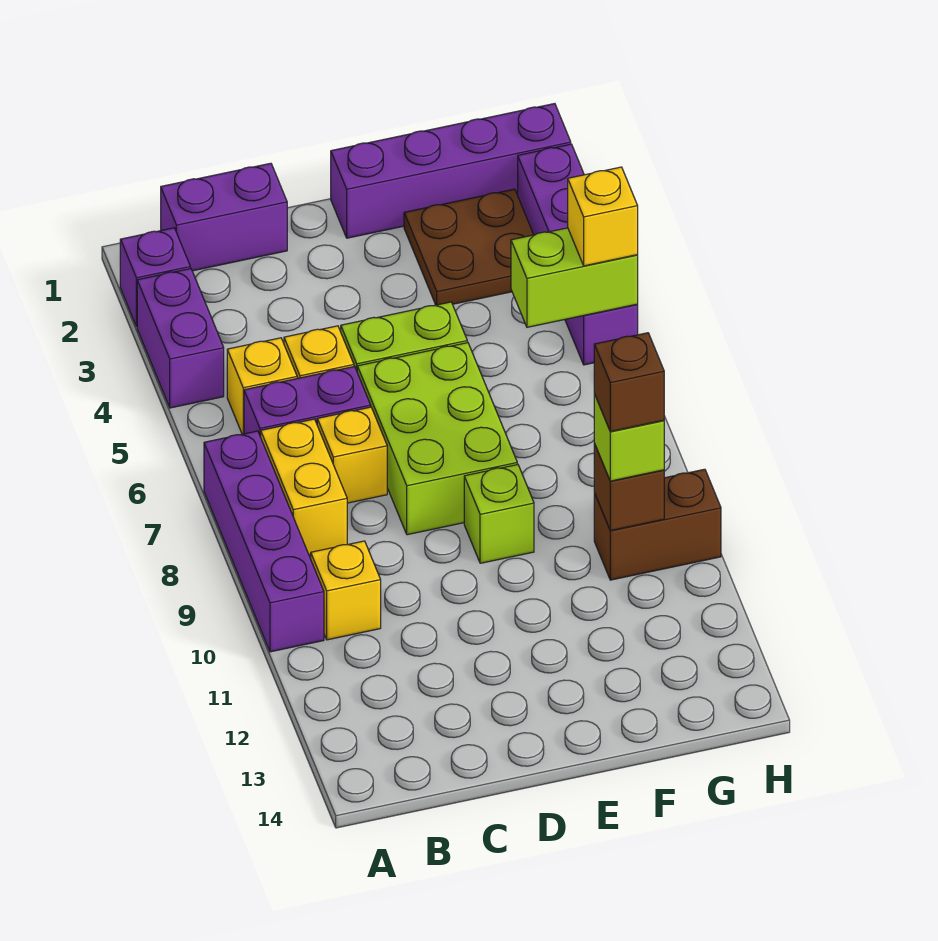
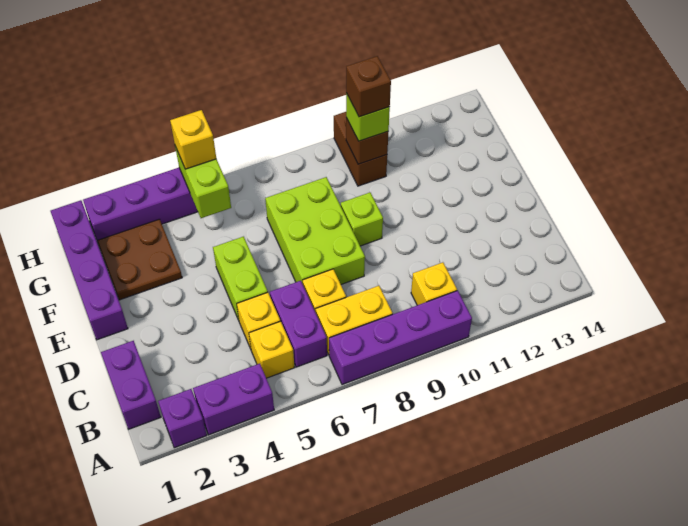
lime 2x3 brick [357,343,517,535] -> lime 2x3 brick turned to [265,177,365,284]

